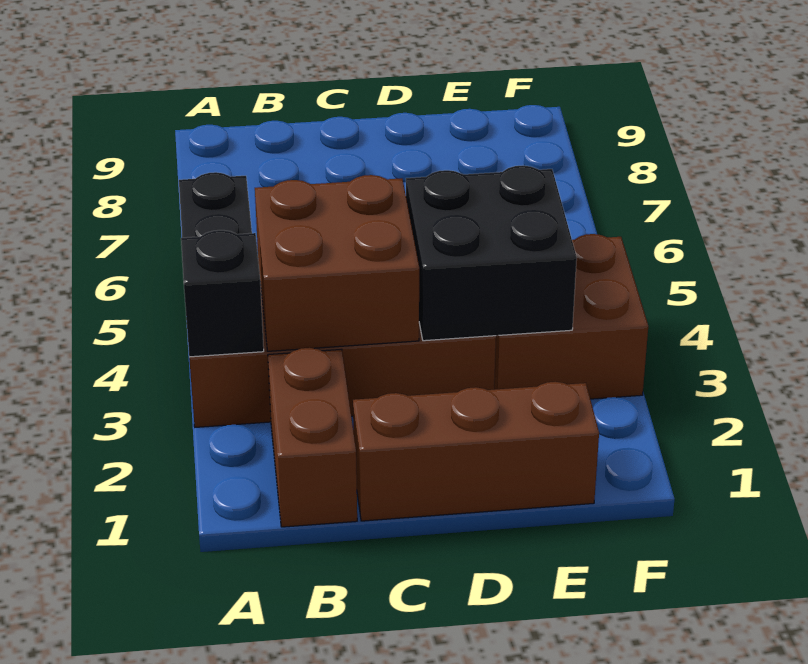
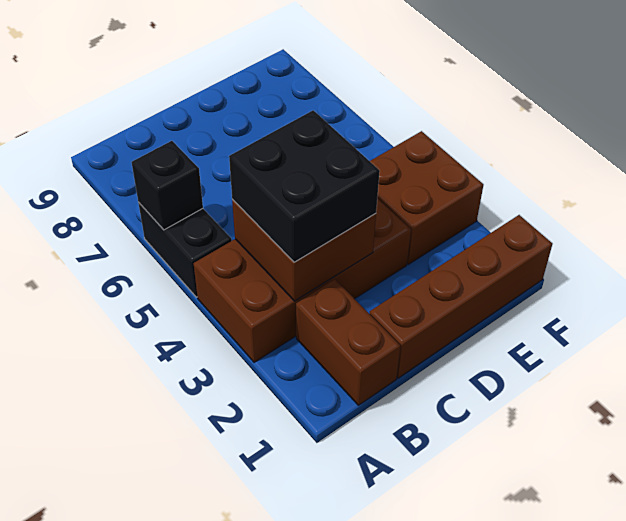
black 1x1 brick [181,230,264,357] -> black 1x1 brick moved to [132,141,203,230]
brown 1x3 brick [353,382,599,521] -> brown 1x4 brick [370,215,553,378]
black 2x2 brick [406,166,577,341] -> black 2x2 brick moved to [229,110,380,262]

